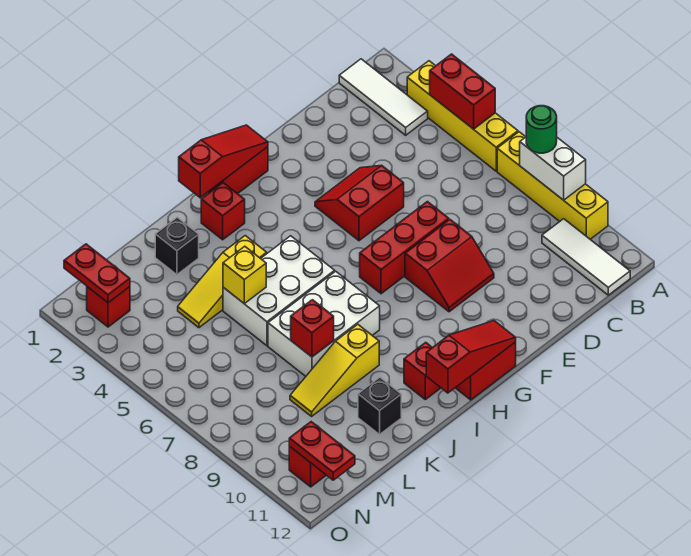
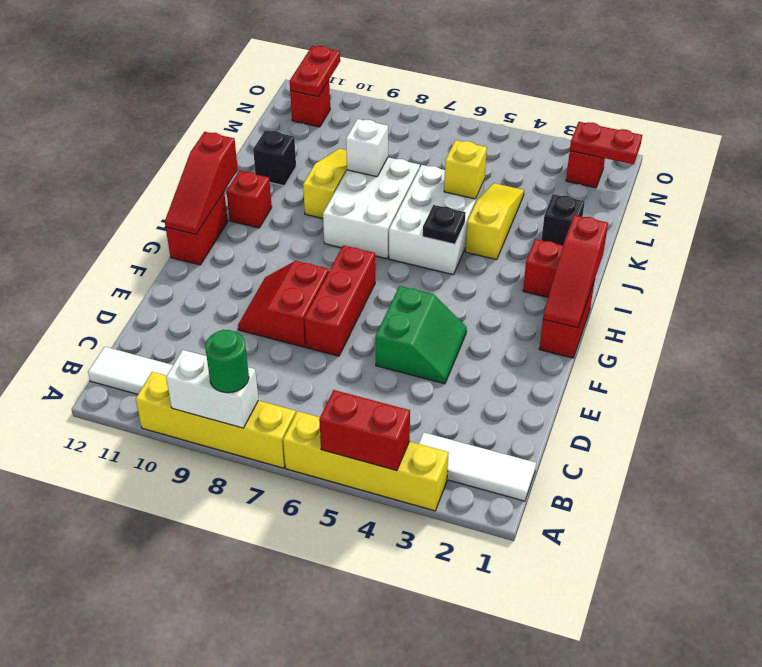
red 2x2 slope [315,165,404,241] -> green 2x2 slope [376,286,467,384]
none -> black 1x1 plate [423,205,466,244]
red 1x1 brick [291,300,334,357] -> white 1x1 brick [346,119,388,177]
red 1x2 plate [289,422,355,480] -> red 1x2 plate turned to [290,46,340,97]

